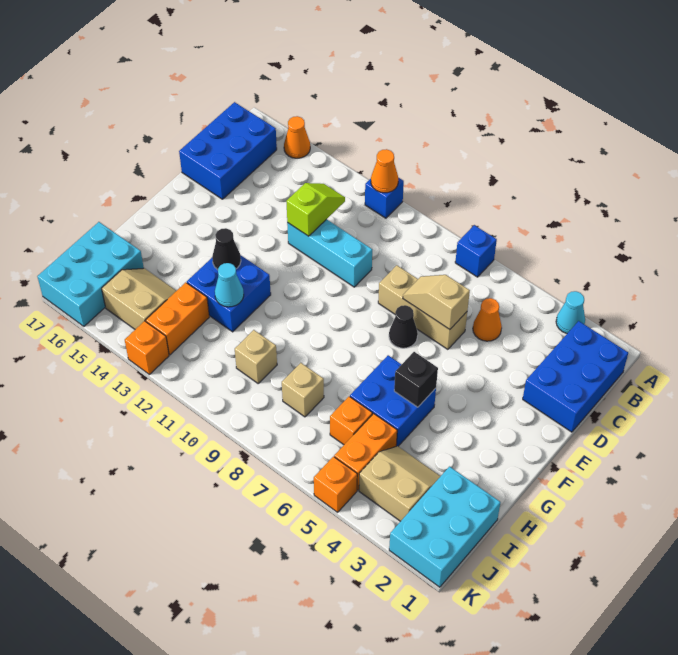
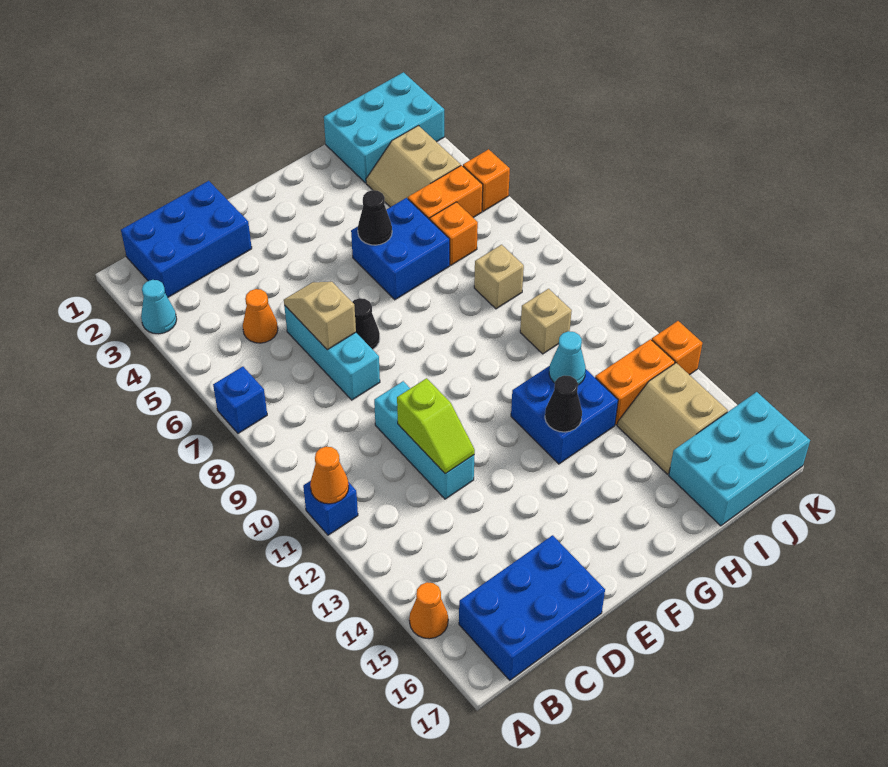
lime 1x2 slope [286,183,345,236] -> lime 1x2 slope turned to [397,378,475,474]
tan 1x3 brick [378,265,467,349] -> cyan 1x3 brick [284,305,380,400]
tan 1x2 slope [403,275,470,329] -> tan 1x2 slope turned to [284,282,356,350]
black 1x1 brick [394,352,438,407] -> black 1x1 cone [358,190,392,245]

